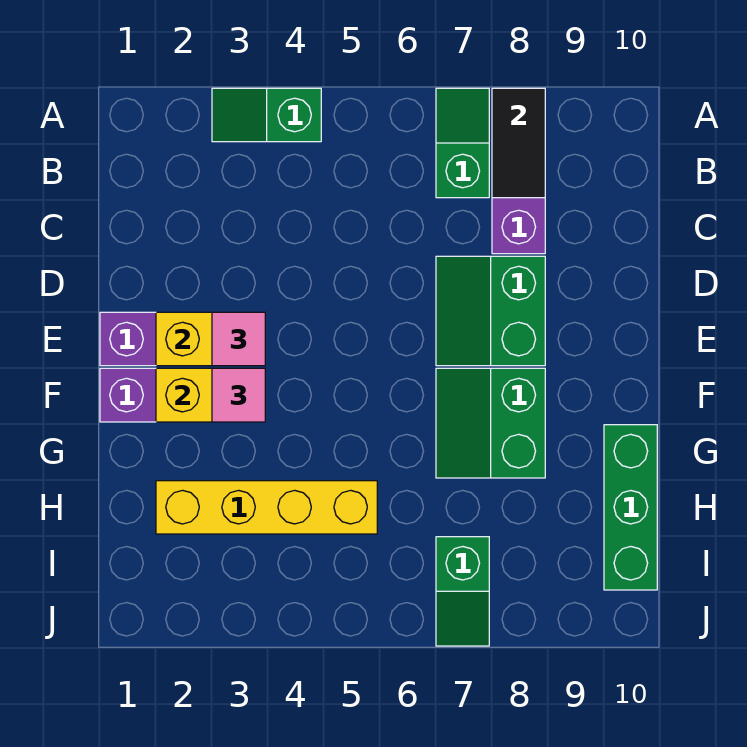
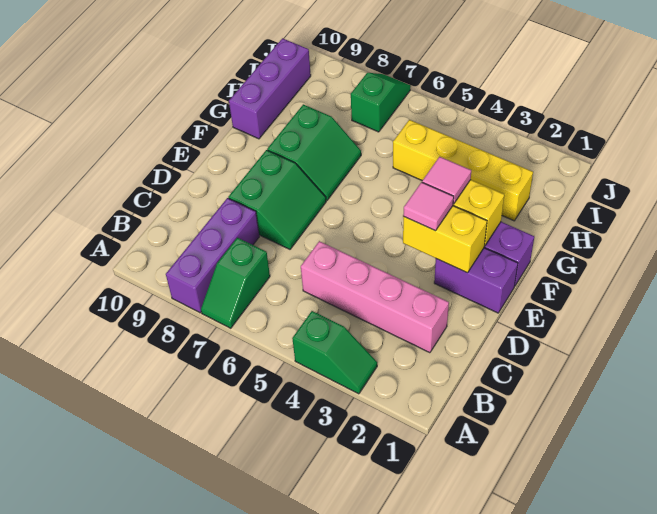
black 1x2 tile [492,88,545,198] -> none
none -> pink 1x4 brick [301,241,449,353]
green 1x3 brick [604,425,657,590] -> purple 1x3 brick [229,38,311,139]

